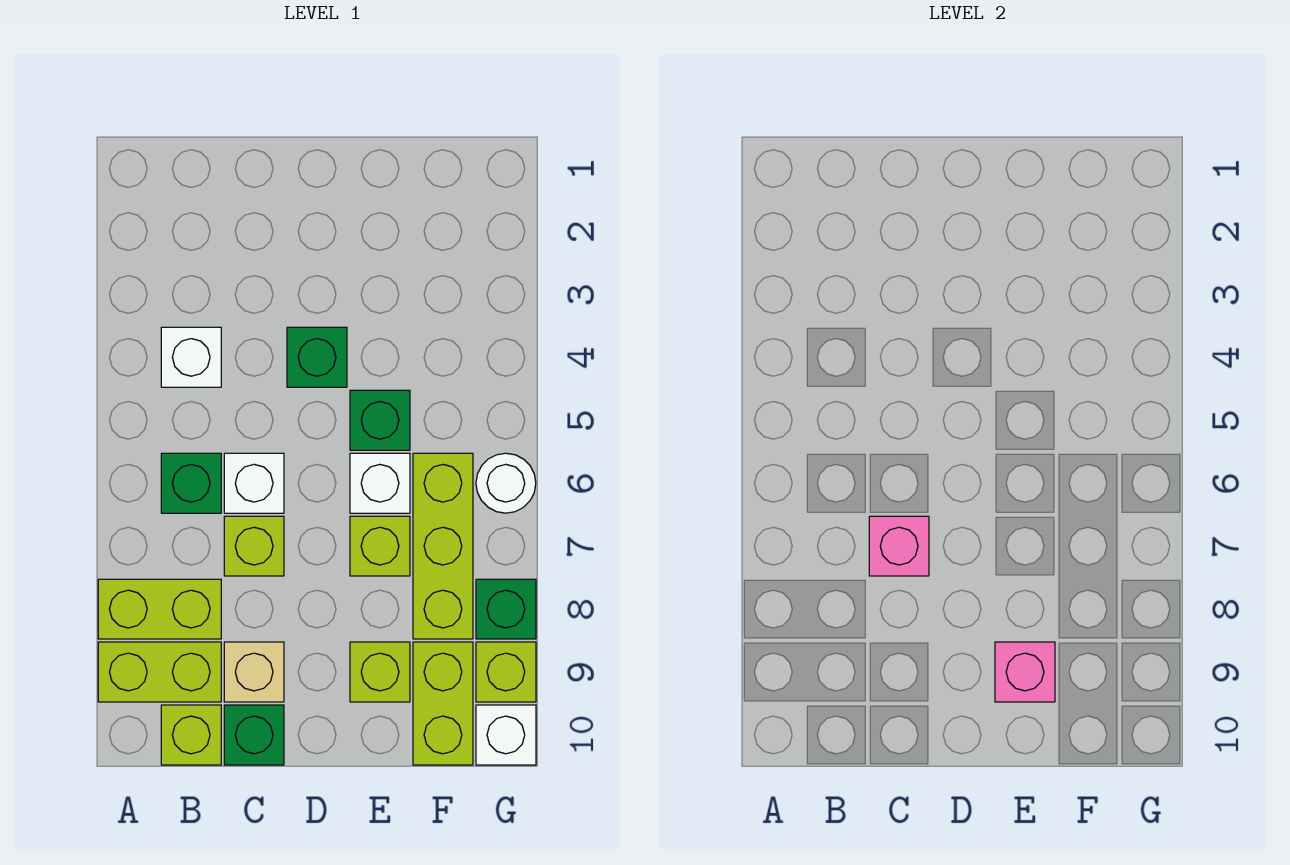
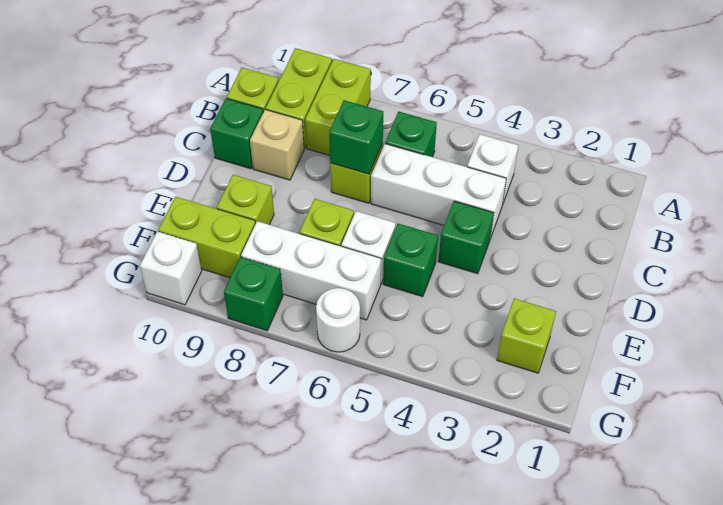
white 1x1 brick [224,453,284,513] -> white 1x3 brick [371,144,506,238]
pink 1x1 brick [869,516,929,576] -> green 1x1 brick [329,100,383,174]
pink 1x1 brick [995,642,1055,702] -> none
lime 1x3 brick [413,453,473,639] -> white 1x3 brick [241,221,381,320]
lime 1x1 brick [476,642,536,702] -> lime 1x1 brick moved to [497,299,556,373]

